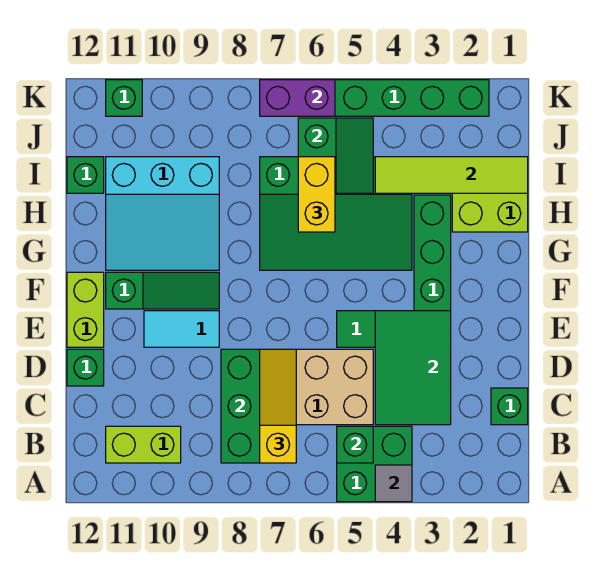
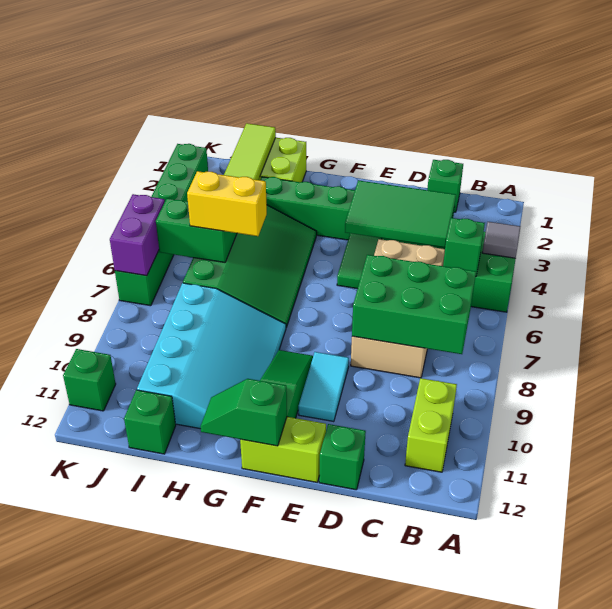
yellow 1x3 slope [260,349,296,463] -> none
none -> green 1x2 slope [201,379,287,446]
cyan 3x3 slope [106,157,219,270] -> cyan 3x4 slope [137,283,286,429]

